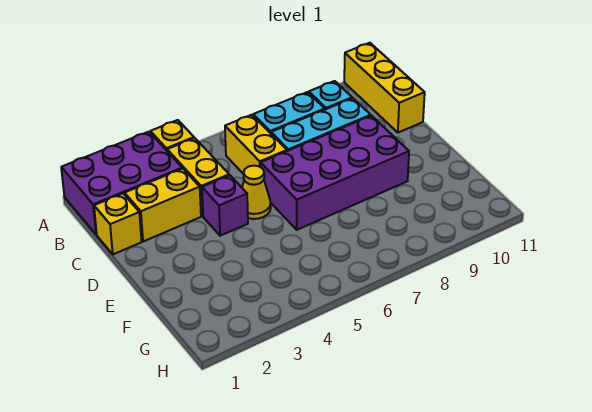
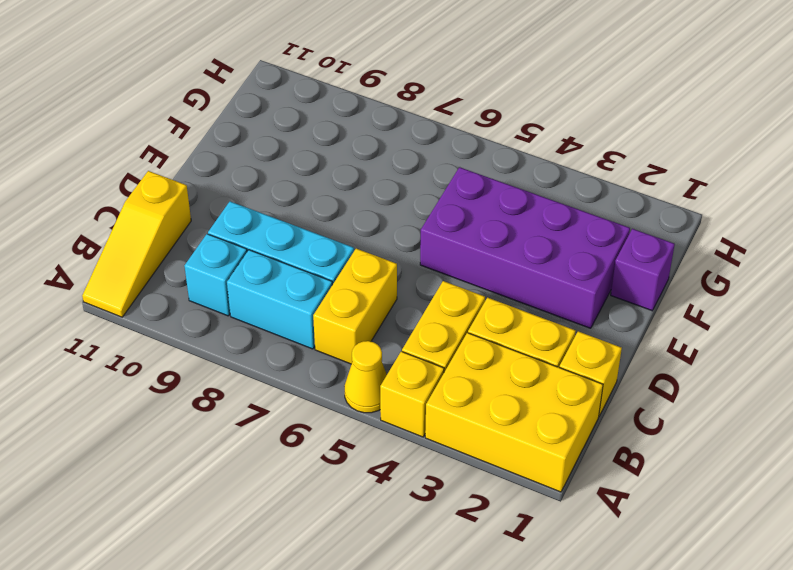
purple 2x3 brick [61,132,182,235] -> yellow 2x3 brick [425,333,603,492]
yellow 1x3 brick [344,43,425,133] -> yellow 1x3 slope [82,171,191,317]
purple 1x1 brick [202,175,248,236] -> purple 1x1 brick moved to [611,229,675,311]
yellow 1x1 cone [242,166,271,219] -> yellow 1x1 cone moved to [344,341,387,413]
purple 2x4 brick [261,116,409,230] -> purple 2x4 brick moved to [420,167,630,328]

